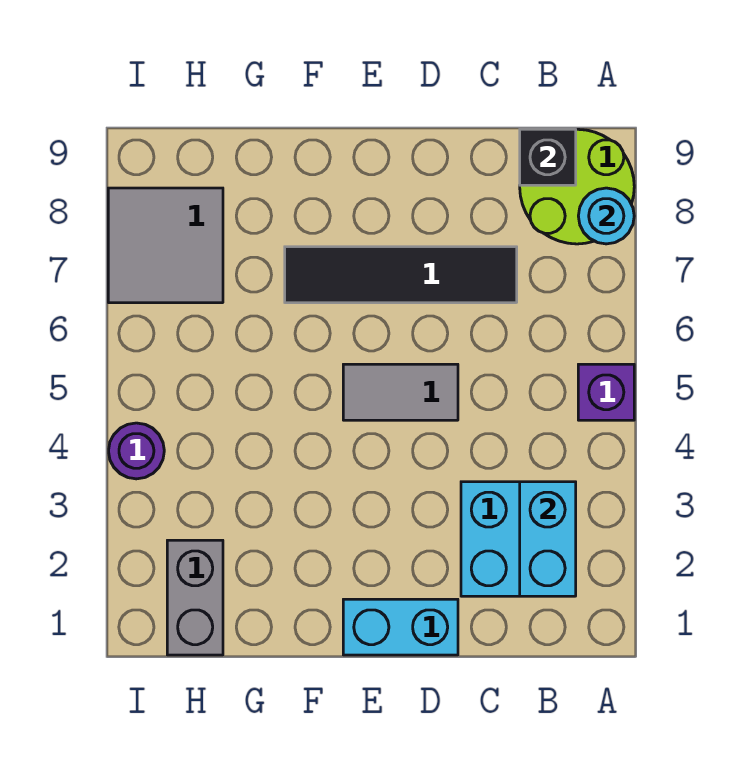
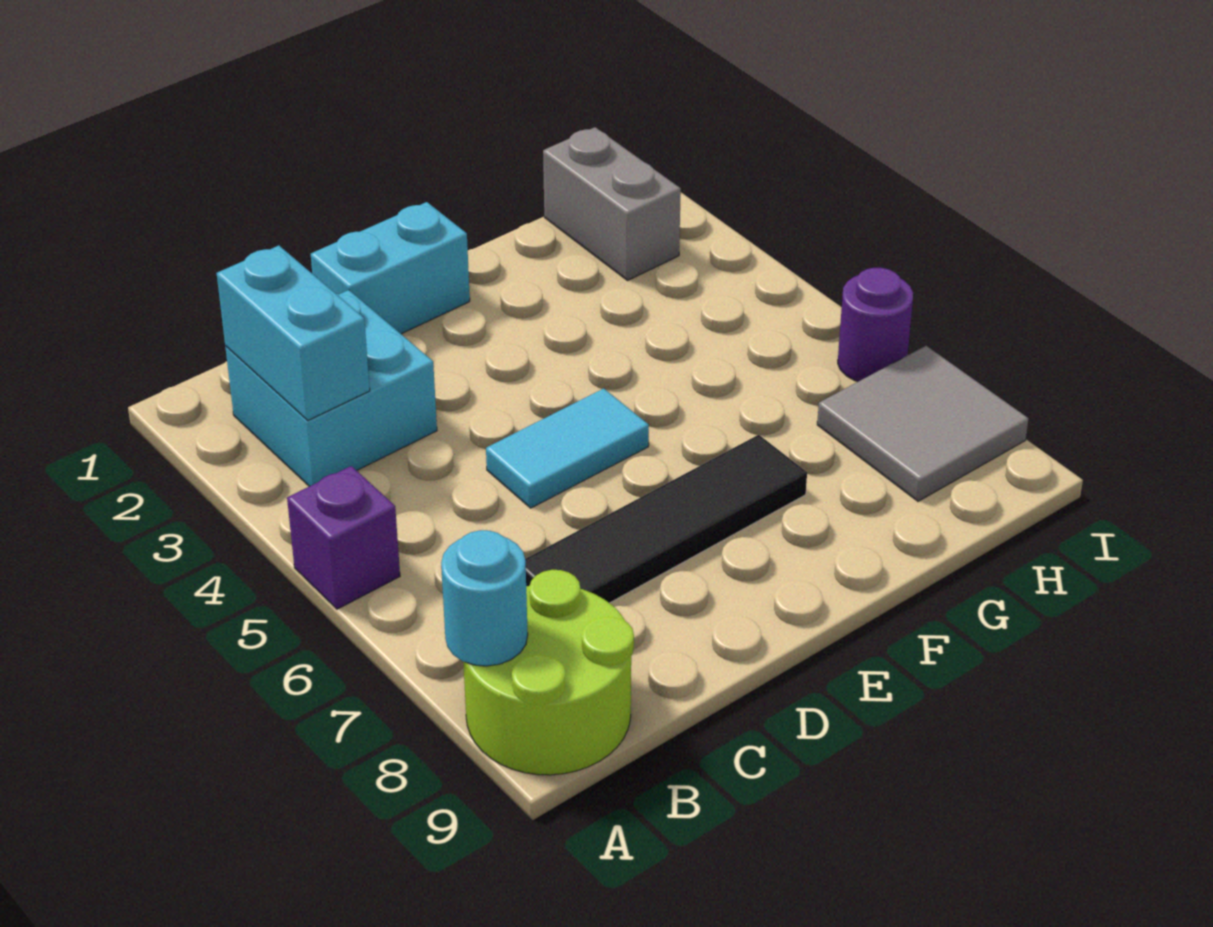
black 1x1 brick [520,129,576,185] -> none
grey 1x2 tile [343,364,458,420] -> cyan 1x2 tile [486,388,649,508]
purple 1x1 round brick [109,423,164,479] -> purple 1x1 round brick moved to [838,268,913,381]

